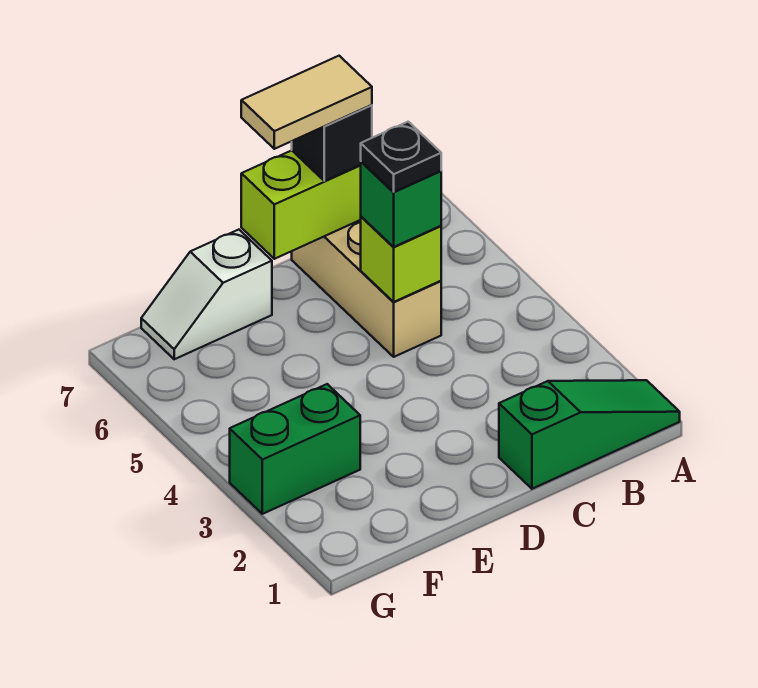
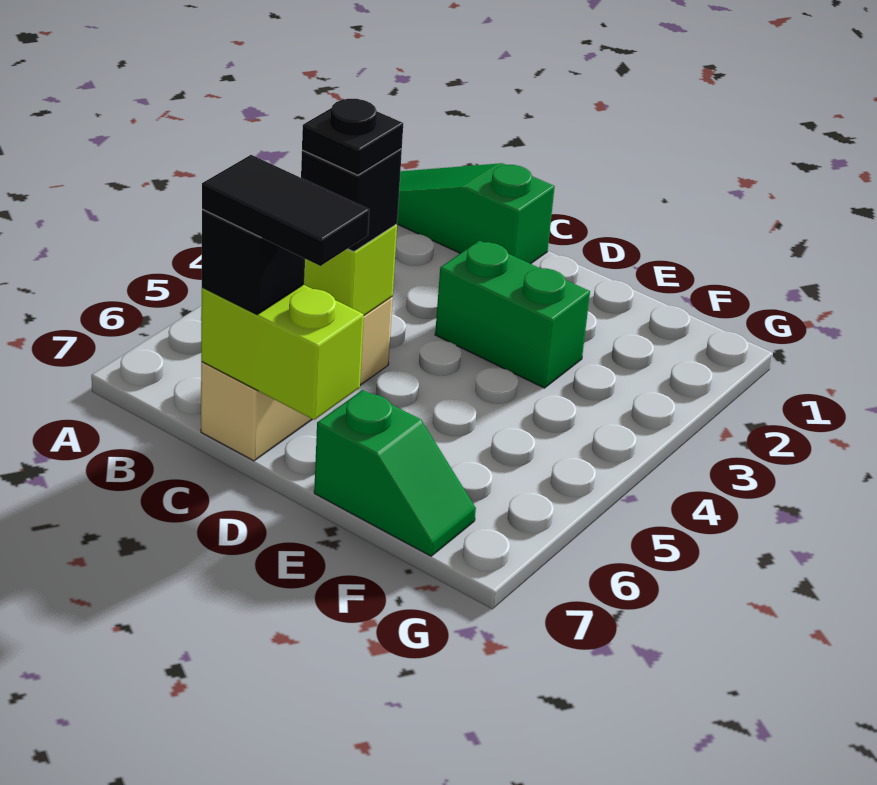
green 1x1 brick [361,162,441,247] -> black 1x1 brick [301,149,402,252]
tan 1x2 tile [241,56,372,149] -> black 1x2 tile [202,155,369,266]
white 1x2 slope [141,230,272,359] -> green 1x2 slope [314,390,476,556]
green 1x2 brick [230,384,360,514] -> green 1x2 brick moved to [435,241,590,388]

